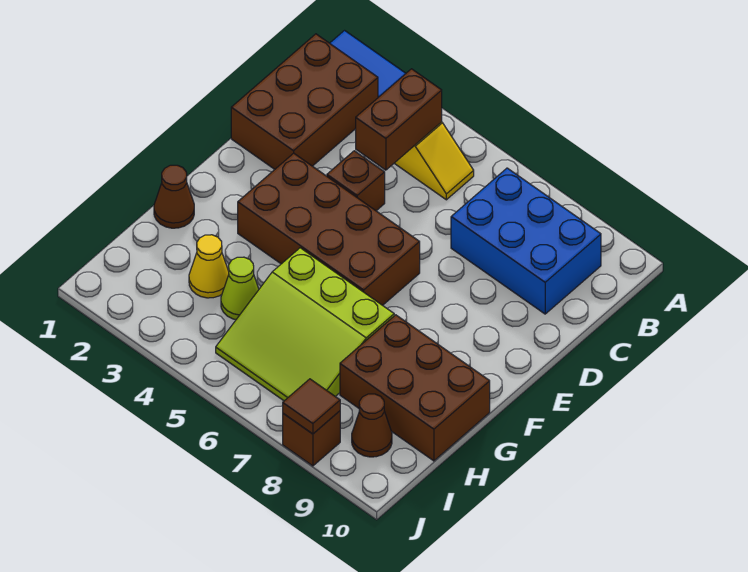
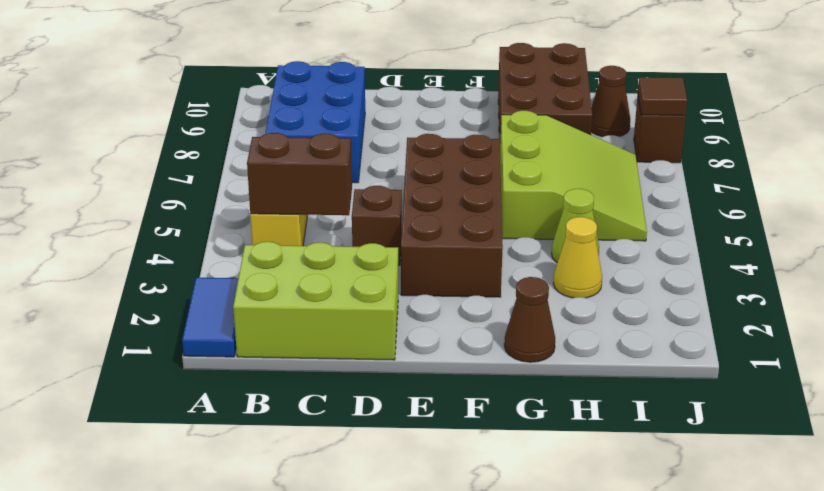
brown 2x3 brick [231,34,378,169] -> lime 2x3 brick [233,242,398,360]

